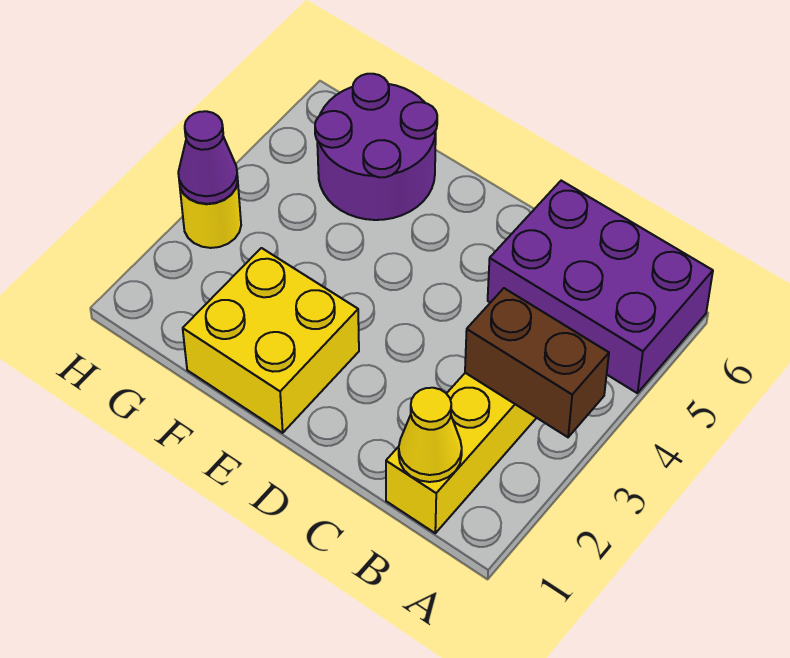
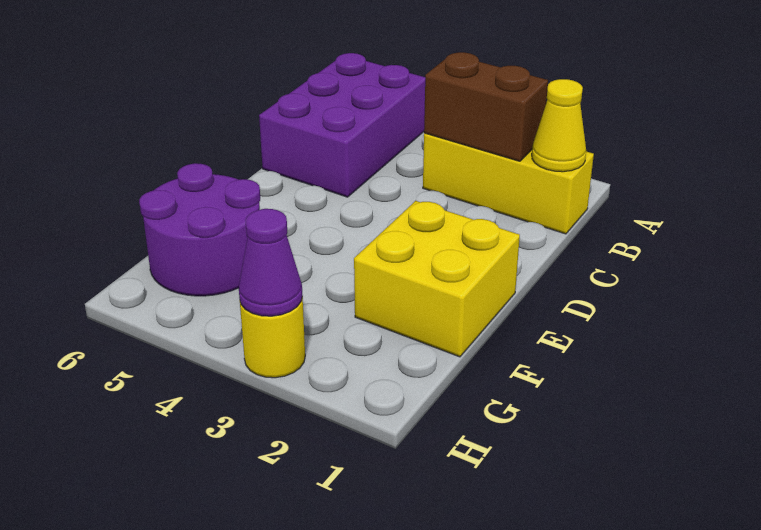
brown 1x2 brick [465,288,609,437] -> brown 1x2 brick turned to [424,52,548,161]

